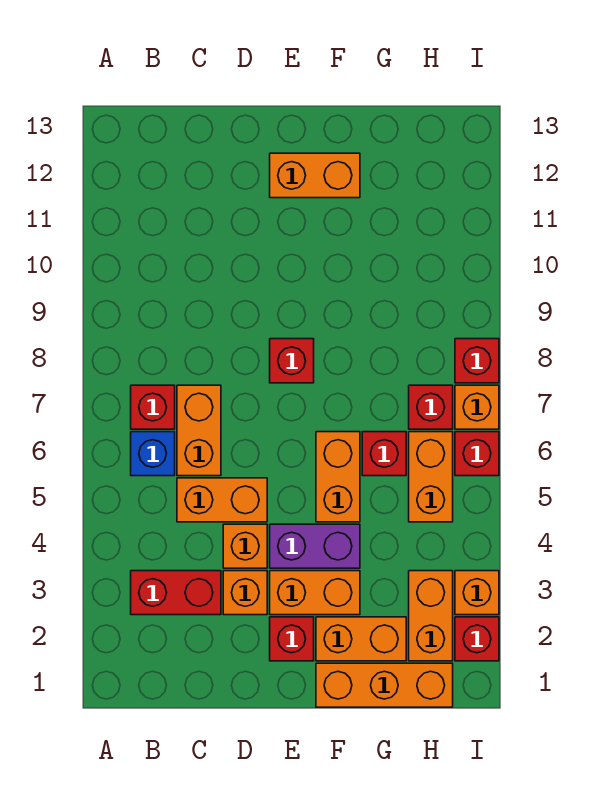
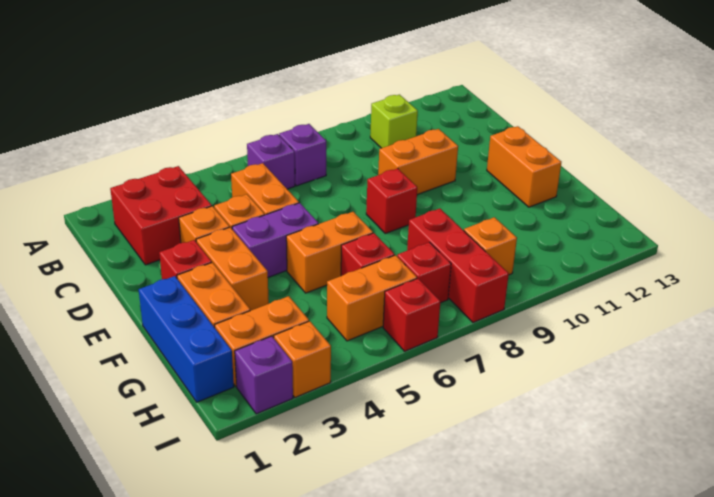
red 1x2 brick [131,571,221,615] -> red 2x2 brick [110,166,212,265]
blue 1x1 brick [131,432,175,476] -> purple 1x1 brick [247,134,295,189]
red 1x1 brick [131,385,175,429] -> purple 1x1 brick [279,124,326,186]
none -> lime 1x1 brick [370,95,418,148]
orange 1x2 brick [177,385,221,476] -> orange 1x2 brick moved to [378,129,458,195]
purple 1x2 brick [270,524,360,568] -> purple 1x2 brick turned to [232,203,318,277]
orange 1x3 brick [316,663,453,707] -> blue 1x3 brick [139,276,234,402]
red 1x1 brick [455,617,499,661] -> purple 1x1 brick [235,336,293,414]
orange 1x1 brick [455,385,499,429] -> orange 1x1 brick moved to [464,217,517,275]
red 1x1 brick [455,339,499,383] -> red 1x3 brick [407,209,509,323]

